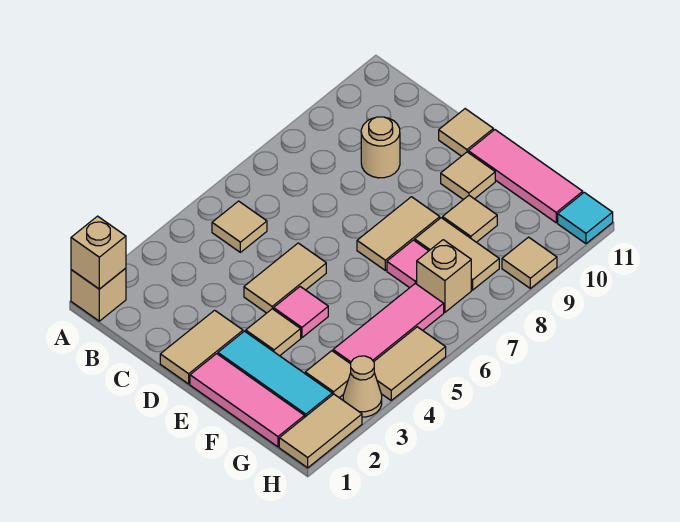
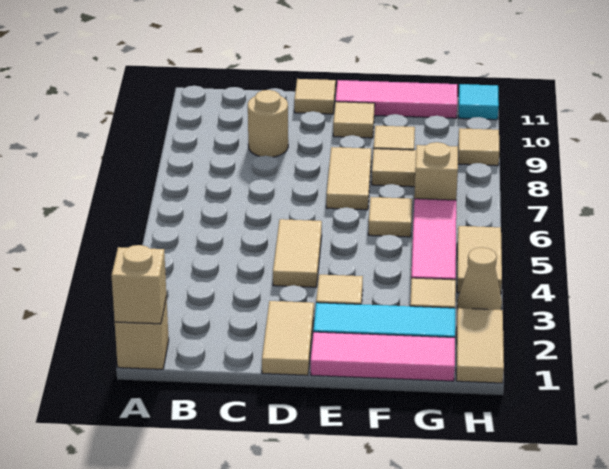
tan 1x1 tile [212,201,267,252] -> tan 1x1 tile moved to [368,197,412,237]
pink 1x1 tile [274,287,328,338] -> none
pink 1x1 tile [387,240,428,288] -> none

